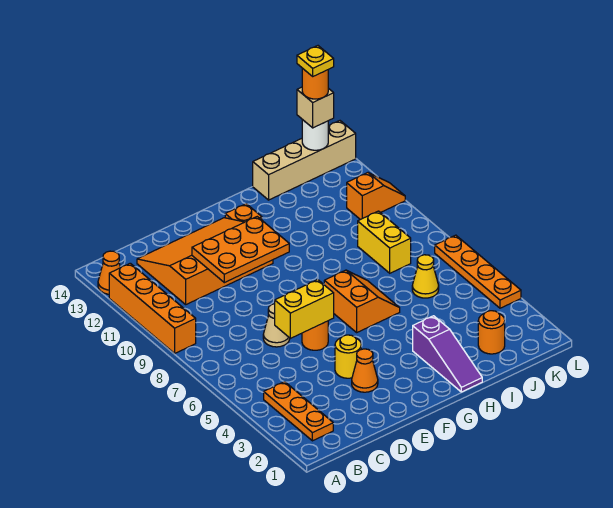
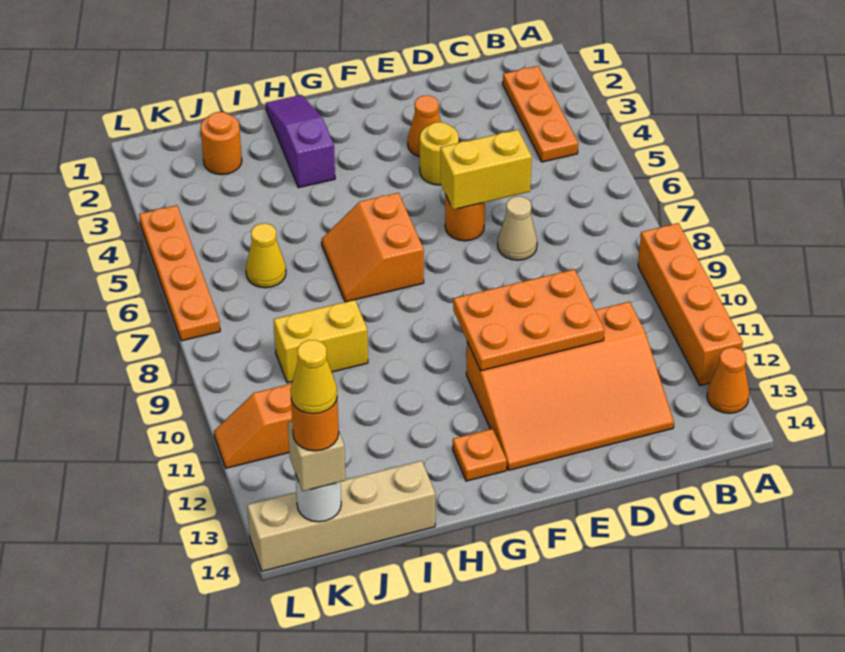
yellow 1x2 brick [358,211,411,273] -> yellow 1x2 brick turned to [274,300,368,383]
yellow 1x1 plate [297,46,334,76] -> yellow 1x1 cone [290,340,337,414]

